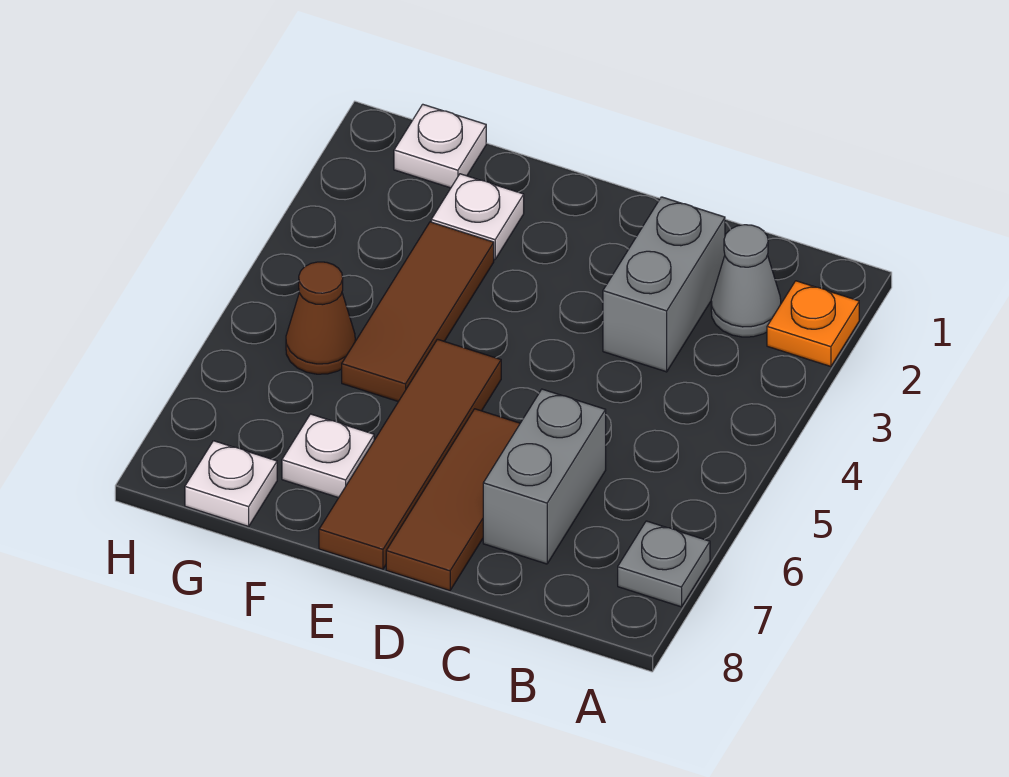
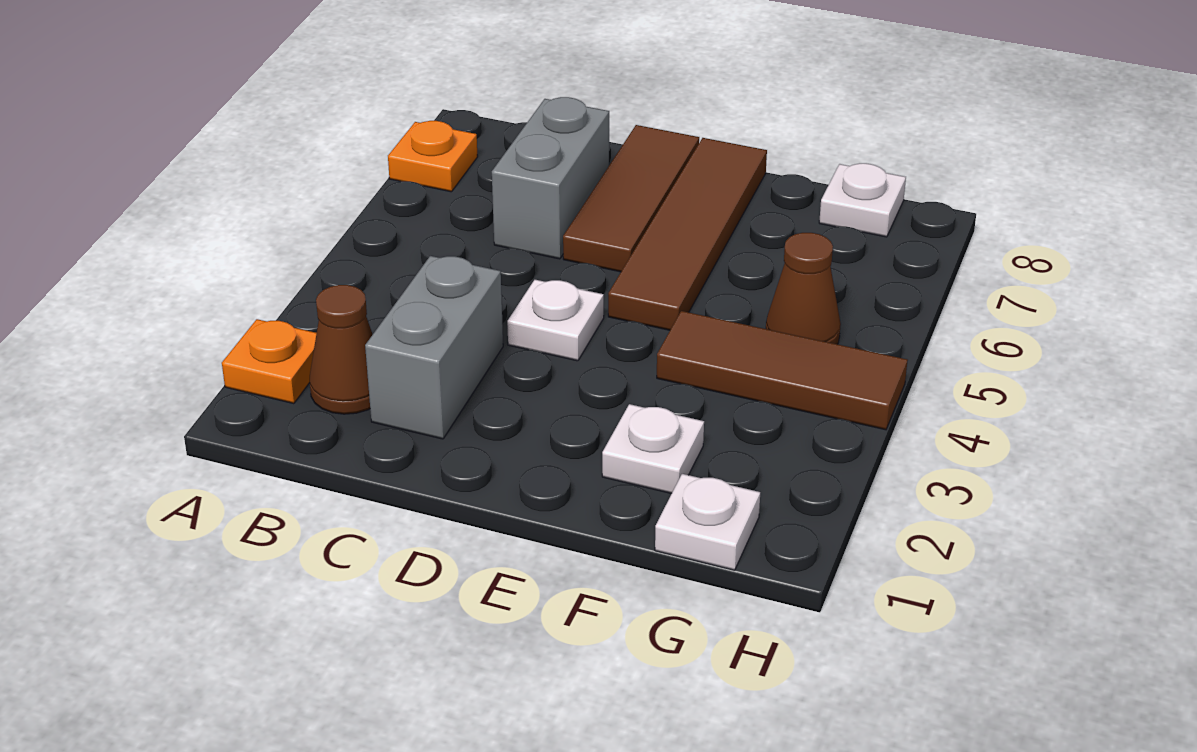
grey 1x1 plate [618,521,710,607] -> orange 1x1 plate [388,121,478,192]
grey 1x1 cone [711,225,781,337] -> brown 1x1 cone [310,285,373,414]
brown 1x3 tile [342,222,494,402] -> brown 1x3 tile turned to [657,311,908,430]
white 1x1 plate [282,414,374,498] -> white 1x1 plate moved to [507,280,604,361]

